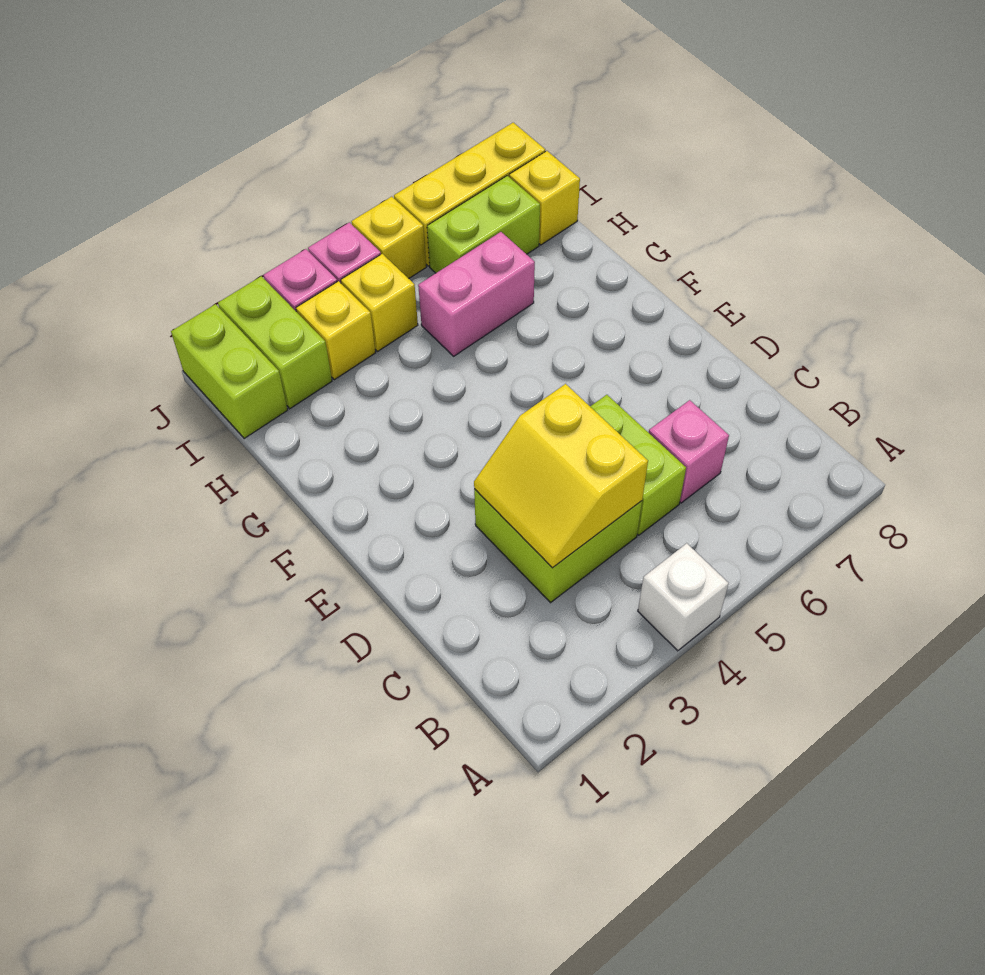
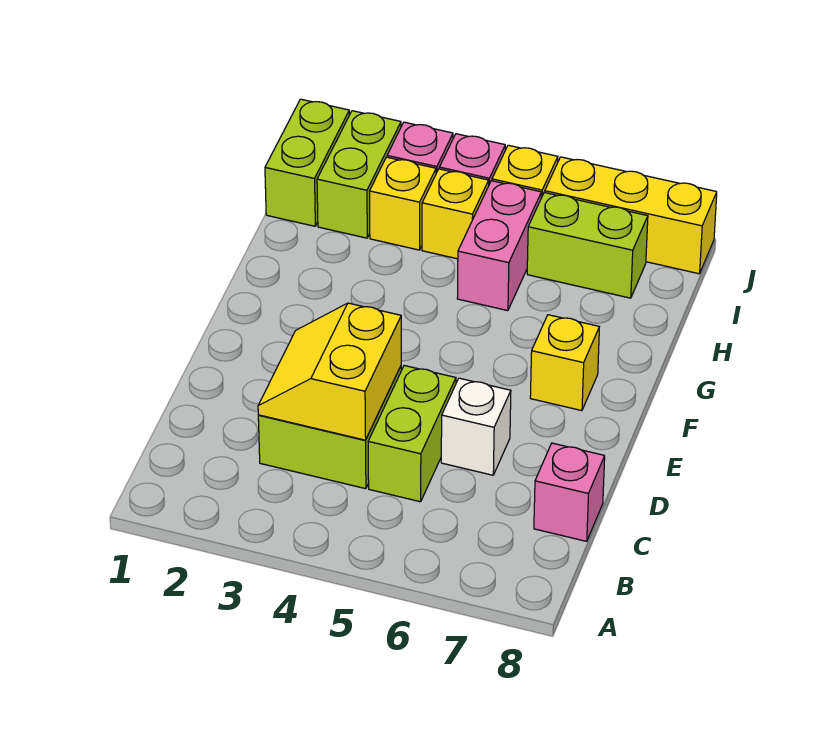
white 1x1 brick [638,543,729,651] -> white 1x1 brick moved to [441,378,511,475]
pink 1x1 brick [649,400,729,503] -> pink 1x1 brick moved to [534,443,605,541]
pink 1x2 brick [418,232,535,356] -> pink 1x2 brick turned to [457,181,541,311]
yellow 1x1 brick [509,151,580,245] -> yellow 1x1 brick moved to [530,315,599,411]

